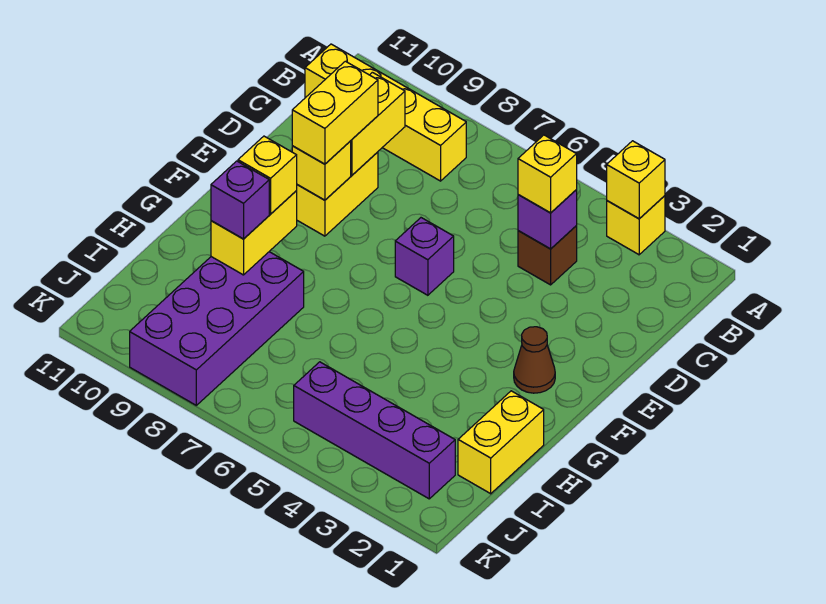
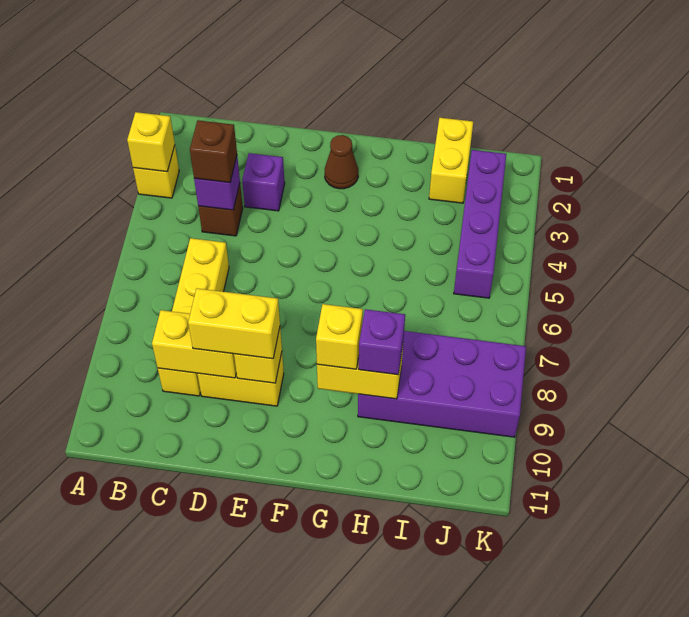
yellow 1x4 brick [305,44,466,181] -> yellow 1x4 brick moved to [158,238,229,396]
yellow 1x1 brick [518,135,577,213] -> brown 1x1 brick [190,120,237,183]
purple 1x1 brick [395,218,454,295] -> purple 1x1 brick moved to [242,153,285,211]
yellow 1x2 brick [458,391,544,494] -> yellow 1x2 brick turned to [429,118,473,203]

